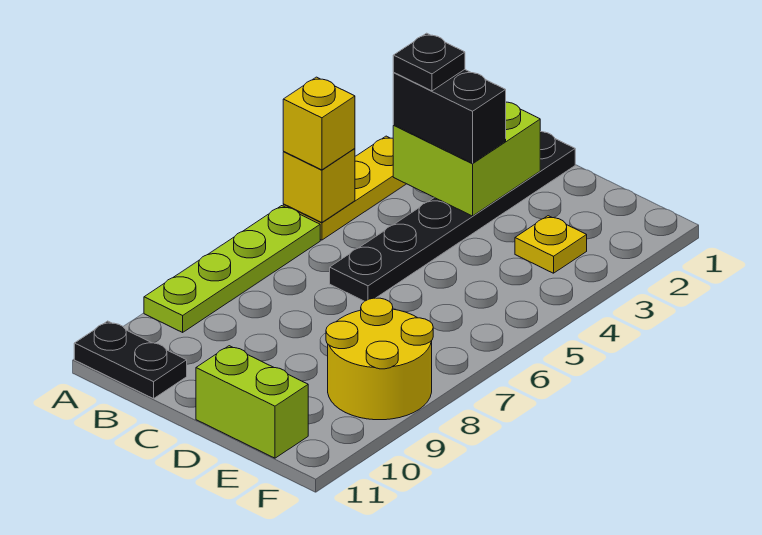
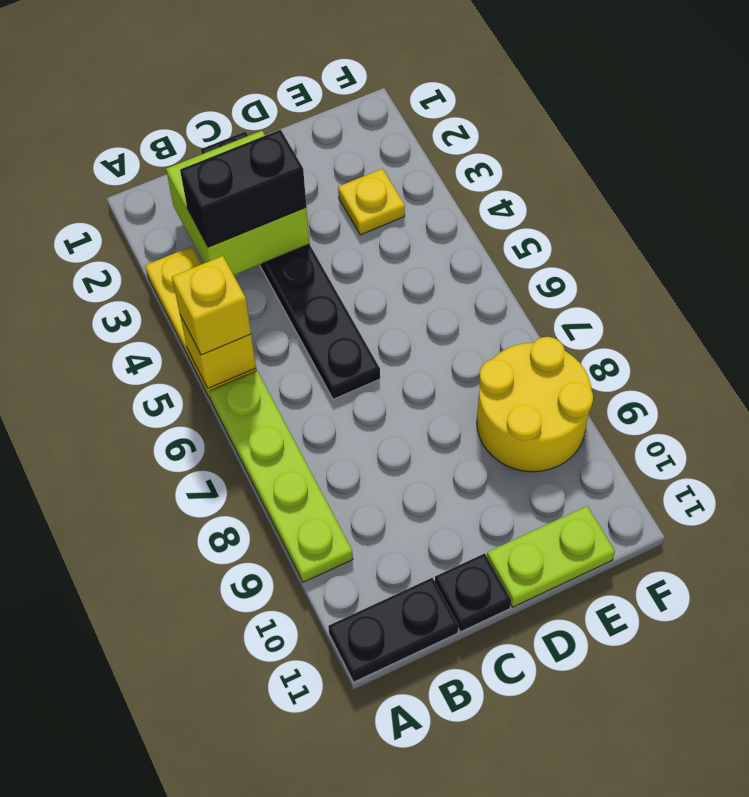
black 1x1 plate [393,33,465,91] -> black 1x1 plate moved to [435,553,511,632]
lime 1x2 brick [196,346,308,458] -> lime 1x2 plate [487,506,615,607]

